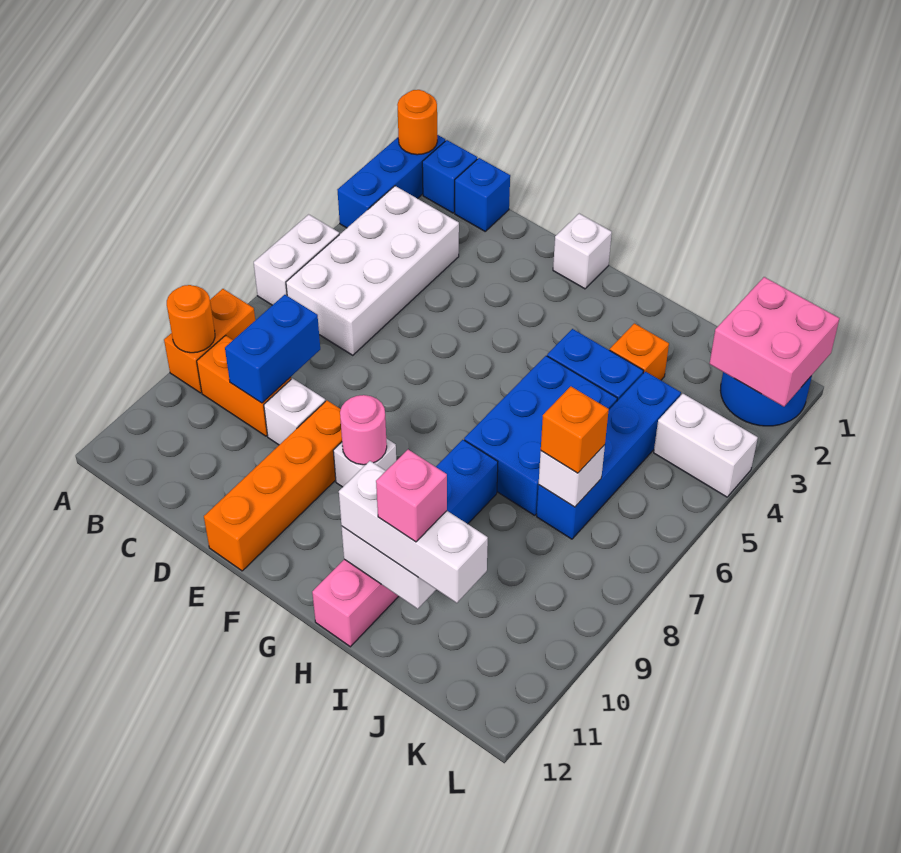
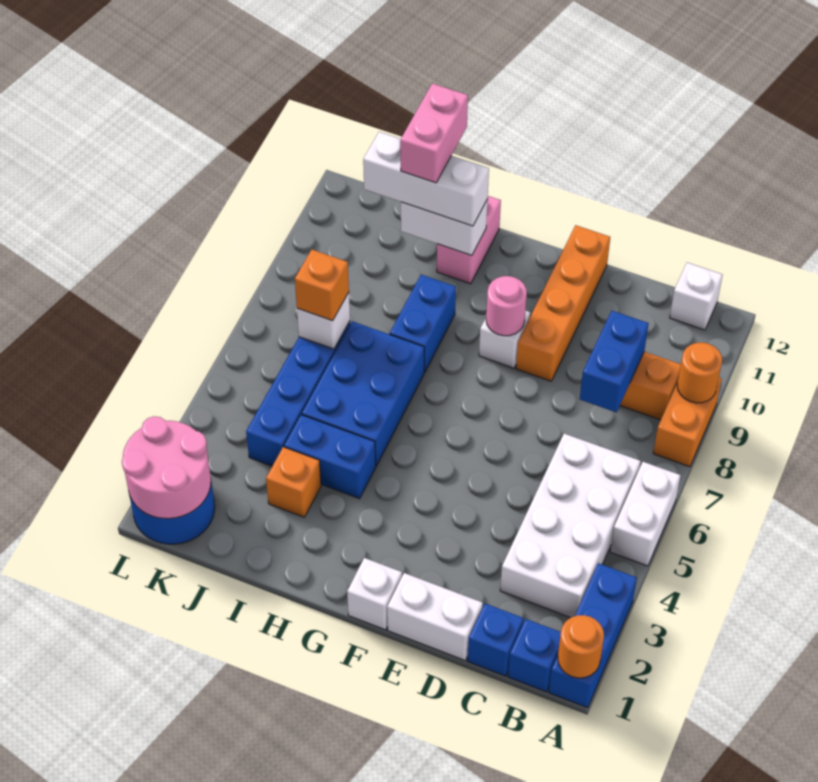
white 1x1 brick [264,378,325,445] -> white 1x1 brick moved to [670,263,722,330]
pink 1x1 brick [376,449,447,542] -> pink 1x2 brick [400,83,468,183]
pink 2x2 brick [710,277,840,407] -> pink 2x2 round brick [122,416,211,519]
white 1x2 brick [654,394,758,497] -> white 1x2 brick moved to [387,573,483,661]

